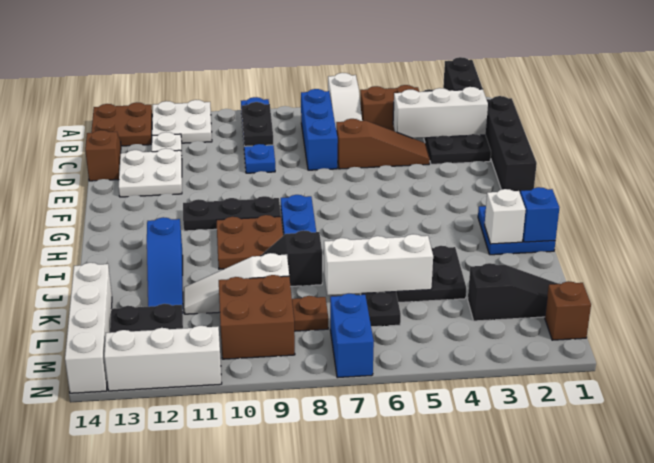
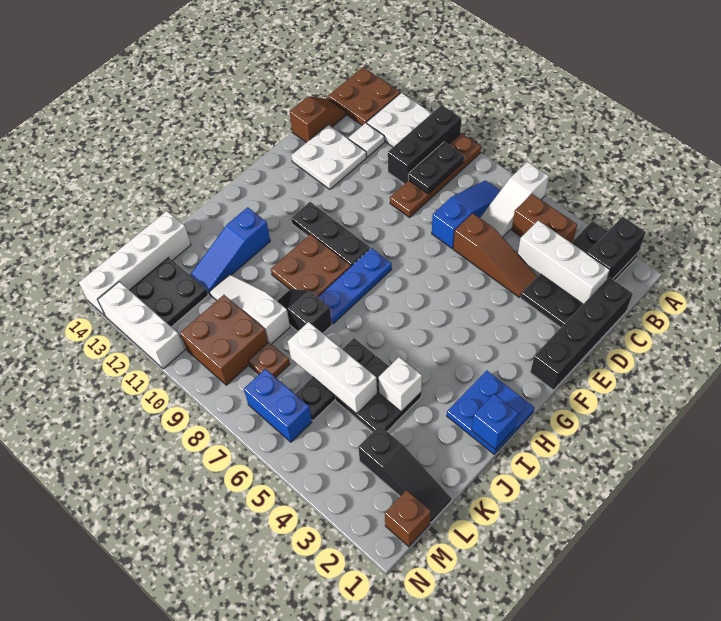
blue 1x4 plate [241,97,275,173] -> brown 1x4 plate [390,133,481,217]
none -> black 1x3 brick [388,105,461,184]
blue 1x3 brick [301,89,338,170] -> blue 1x3 slope [432,181,500,248]
white 1x1 brick [485,189,526,244] -> white 1x1 brick moved to [379,357,422,412]
blue 1x2 brick [330,294,374,378] -> blue 1x2 brick turned to [244,369,312,442]

